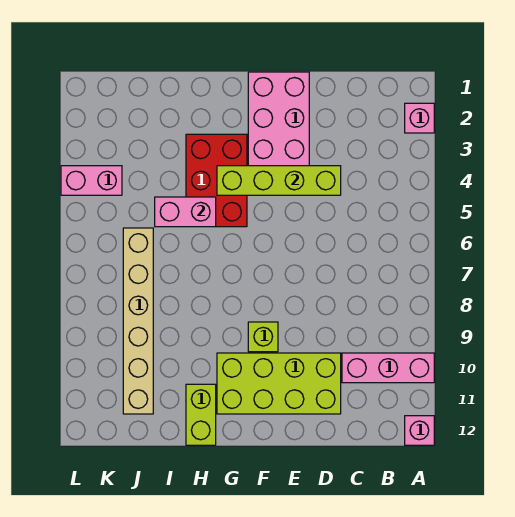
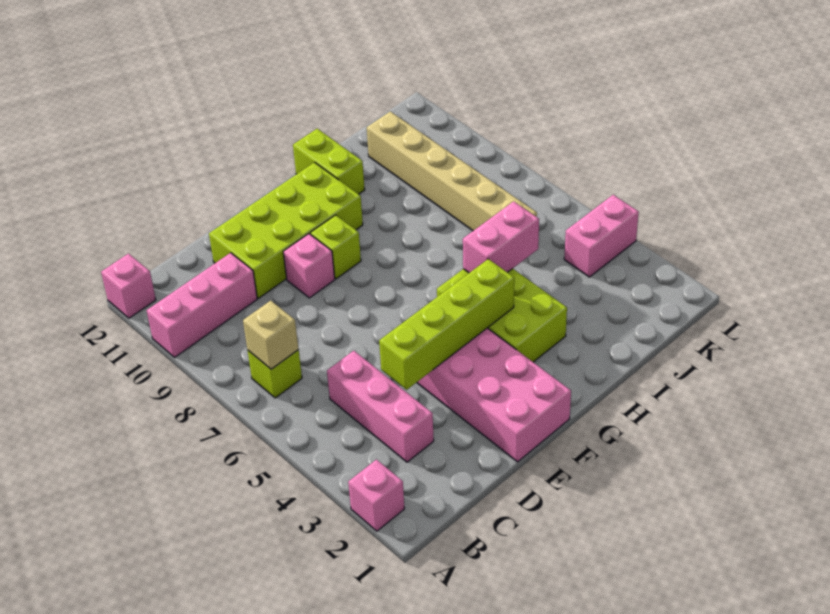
none -> lime 1x1 brick [248,350,302,398]
none -> tan 1x1 brick [243,301,299,369]
none -> pink 1x3 brick [327,351,434,462]
none -> pink 1x1 brick [283,234,335,298]
red 2x3 brick [186,134,247,227] -> lime 2x3 brick [437,269,567,362]

